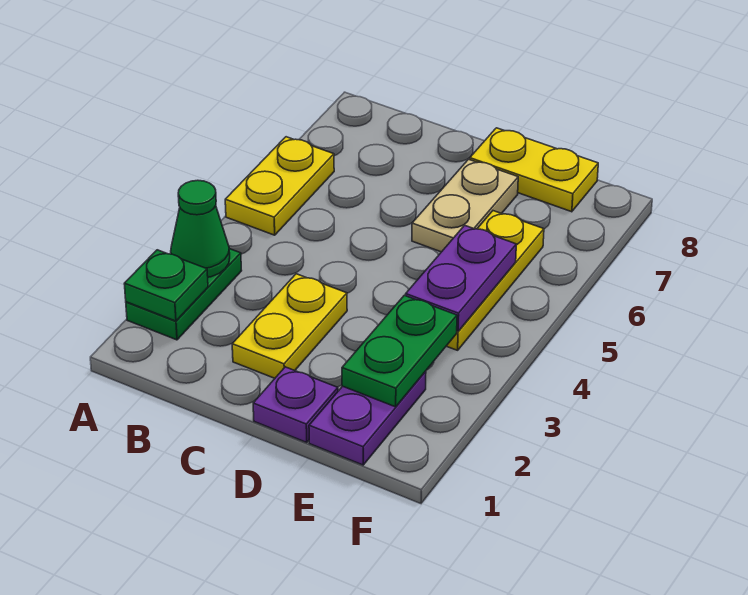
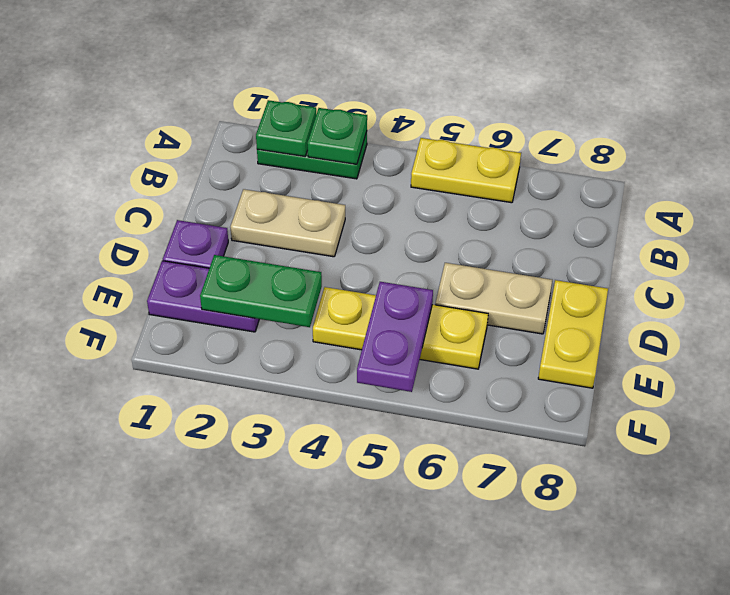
green 1x1 cone [171,180,230,277] -> green 1x1 plate [307,108,367,164]
yellow 1x2 plate [232,274,347,378] -> tan 1x2 plate [231,189,345,257]
purple 1x2 plate [406,225,516,332] -> purple 1x2 plate turned to [357,282,433,392]

